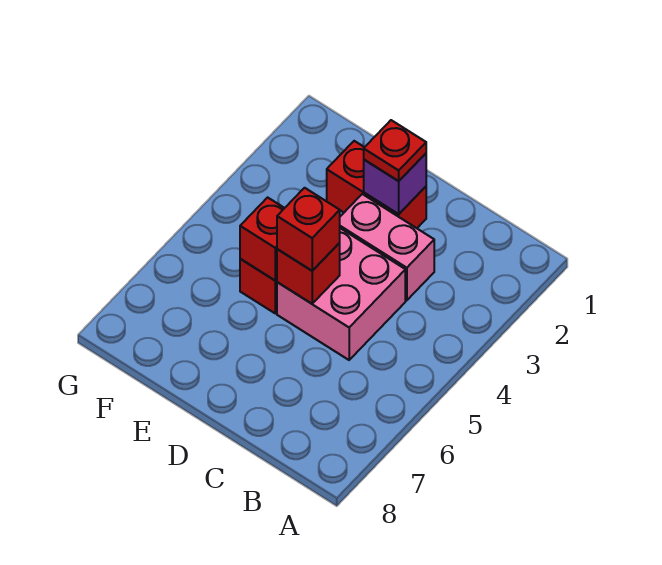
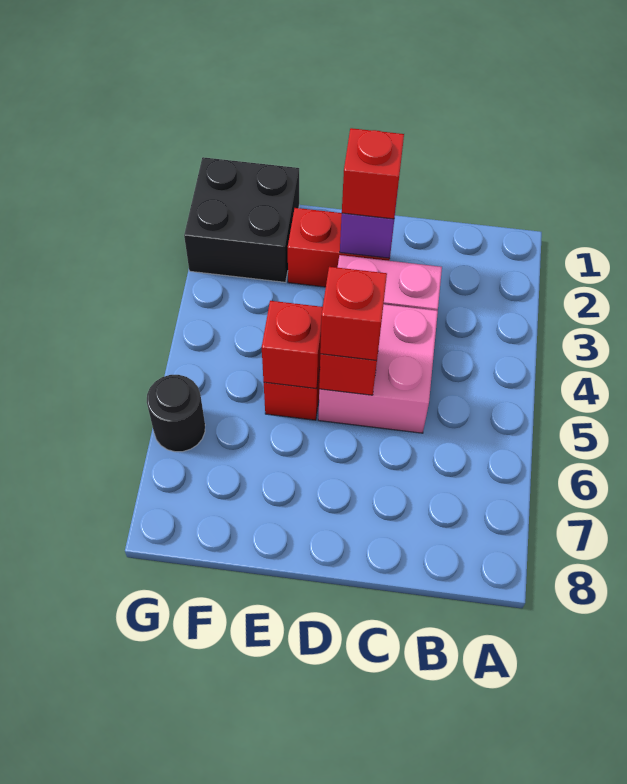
red 1x1 plate [364,120,426,181] -> red 1x1 brick [342,128,404,219]
none -> black 2x2 brick [184,157,299,282]
none -> black 1x1 round brick [147,375,205,452]

